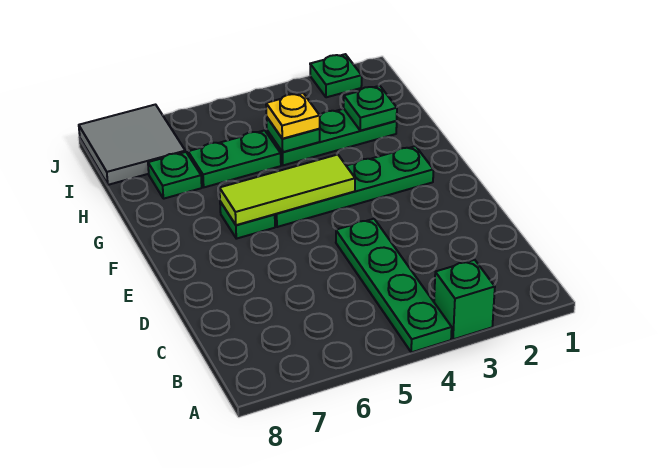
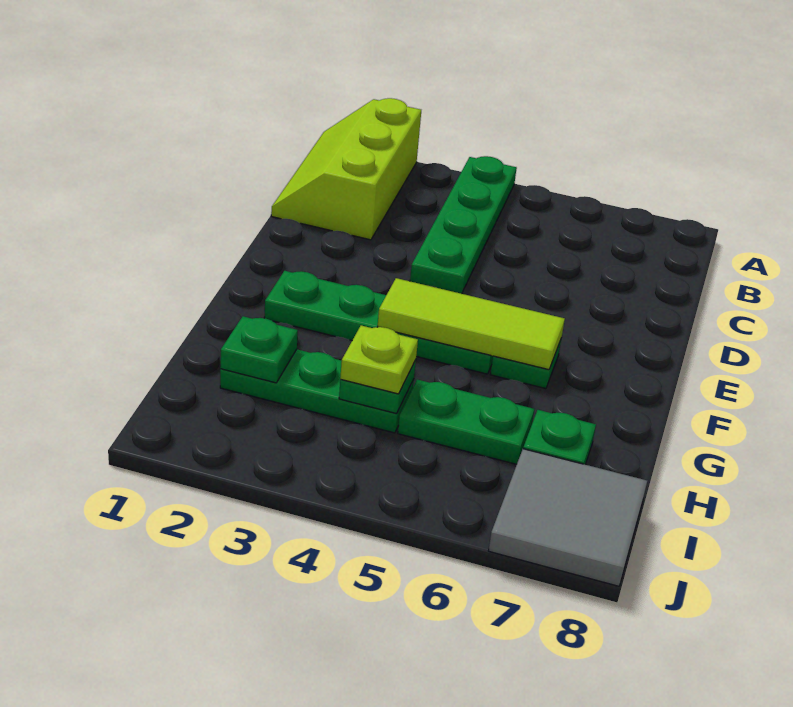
none -> lime 2x3 slope [271,98,421,240]
green 1x1 brick [434,260,495,339] -> none
yellow 1x1 plate [266,93,320,139] -> lime 1x1 plate [340,325,418,394]
green 1x1 plate [310,54,362,97] -> none

